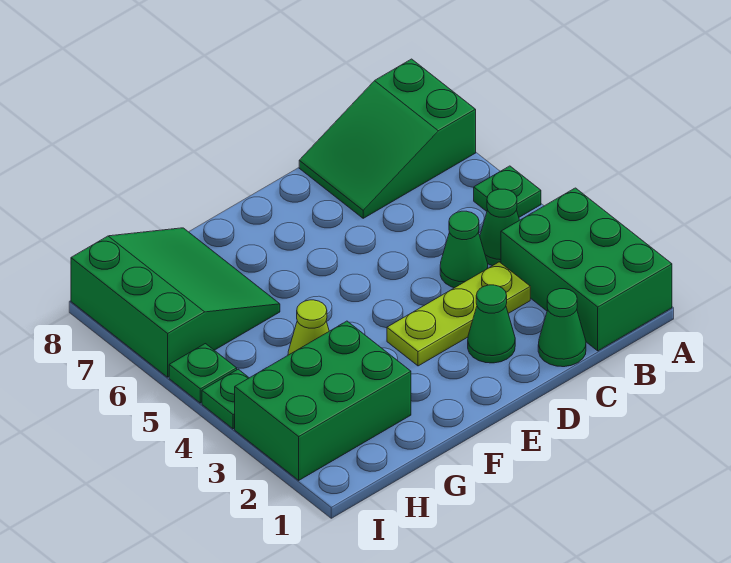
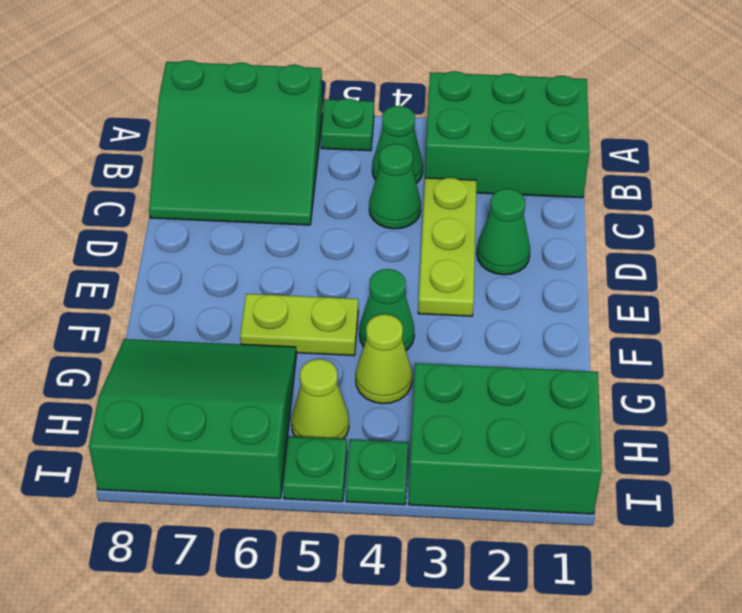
green 2x3 slope [299,59,476,218] -> green 3x3 slope [149,60,323,225]
green 1x1 cone [538,289,586,367] -> green 1x1 cone moved to [359,269,414,350]
none -> lime 1x2 plate [240,294,358,356]
green 2x3 brick [235,321,411,480] -> green 2x3 brick turned to [409,363,602,514]
none -> lime 1x1 cone [291,359,349,439]

